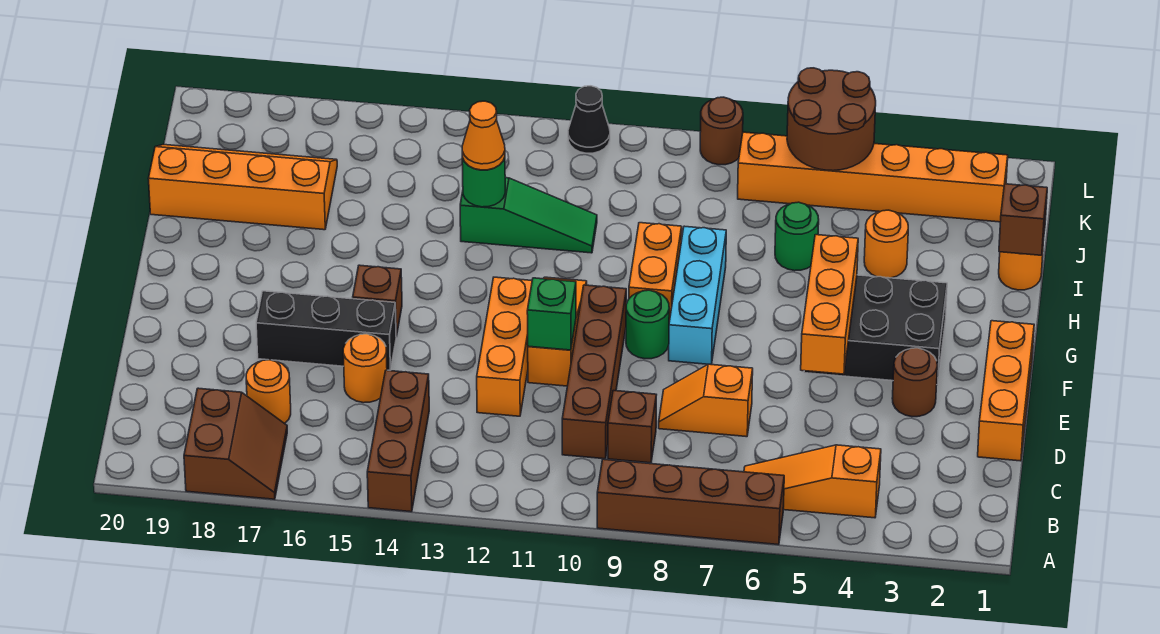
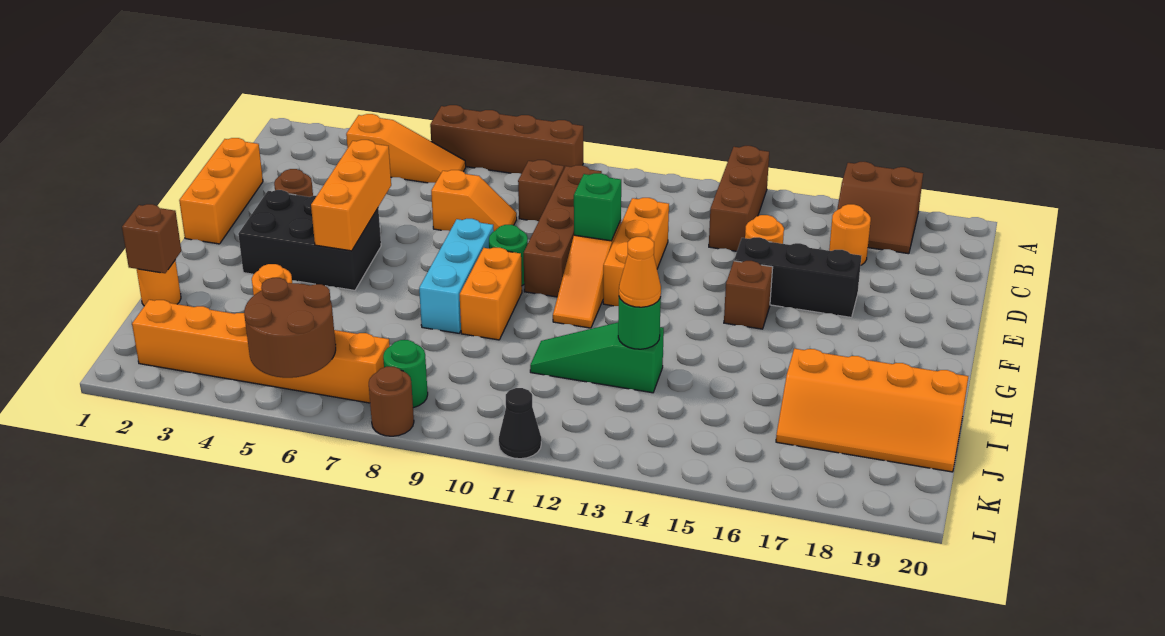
brown 2x2 slope [184,388,287,499] -> brown 2x2 slope turned to [837,162,923,254]
green 1x1 round brick [775,202,819,271] -> green 1x1 round brick moved to [383,340,428,408]

